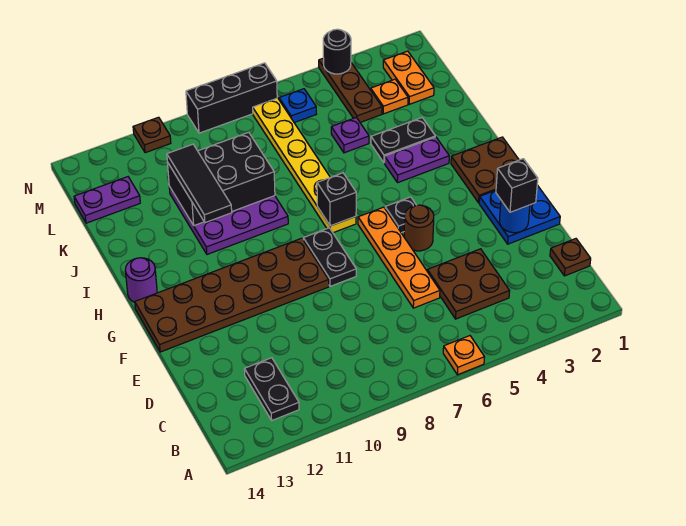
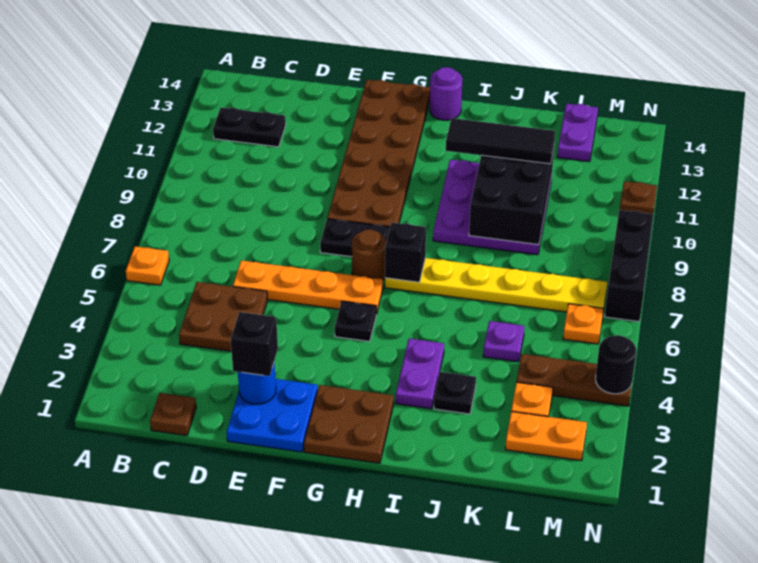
brown 1x1 round brick [404,205,434,251] -> brown 1x1 round brick moved to [352,229,387,280]
black 1x2 plate [371,118,435,162] -> black 1x1 plate [434,372,476,414]
blue 1x1 plate [279,89,316,123] -> orange 1x1 plate [563,304,604,344]

